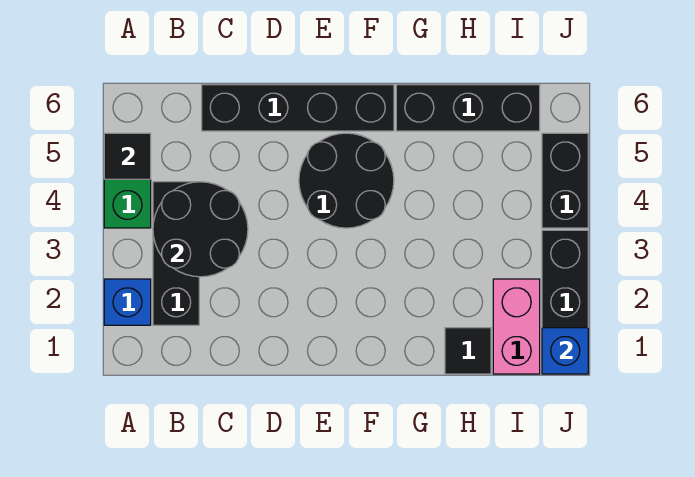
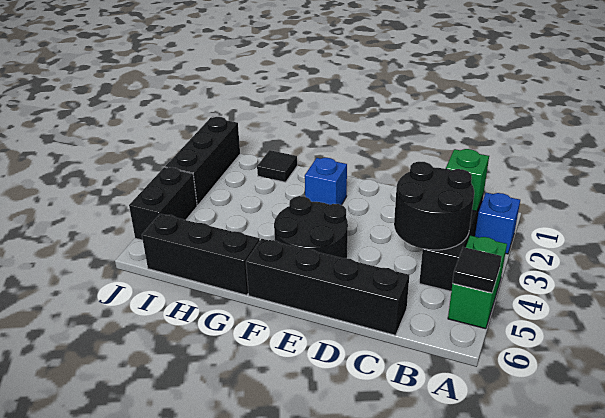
none -> green 1x1 brick [446,149,489,211]
pink 1x2 brick [493,279,540,374] -> none
blue 1x1 brick [542,328,588,374] -> blue 1x1 brick moved to [305,158,347,205]

